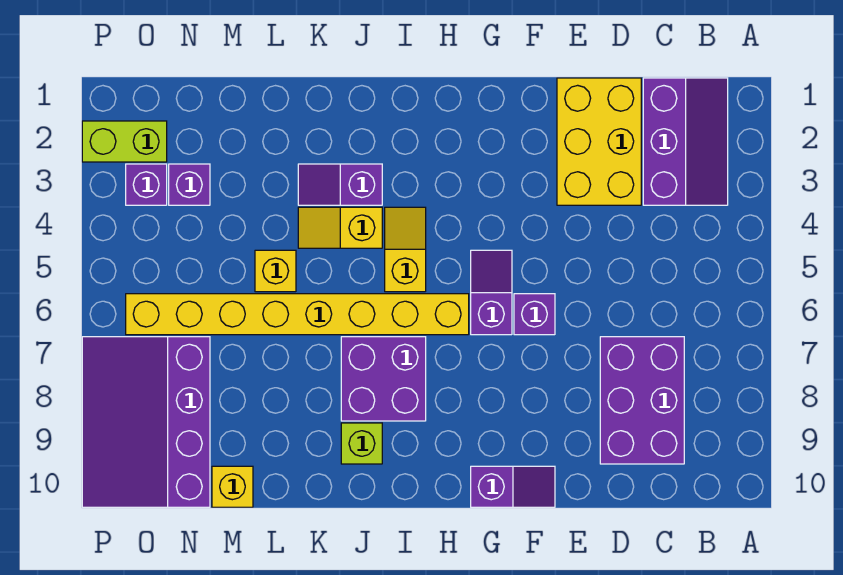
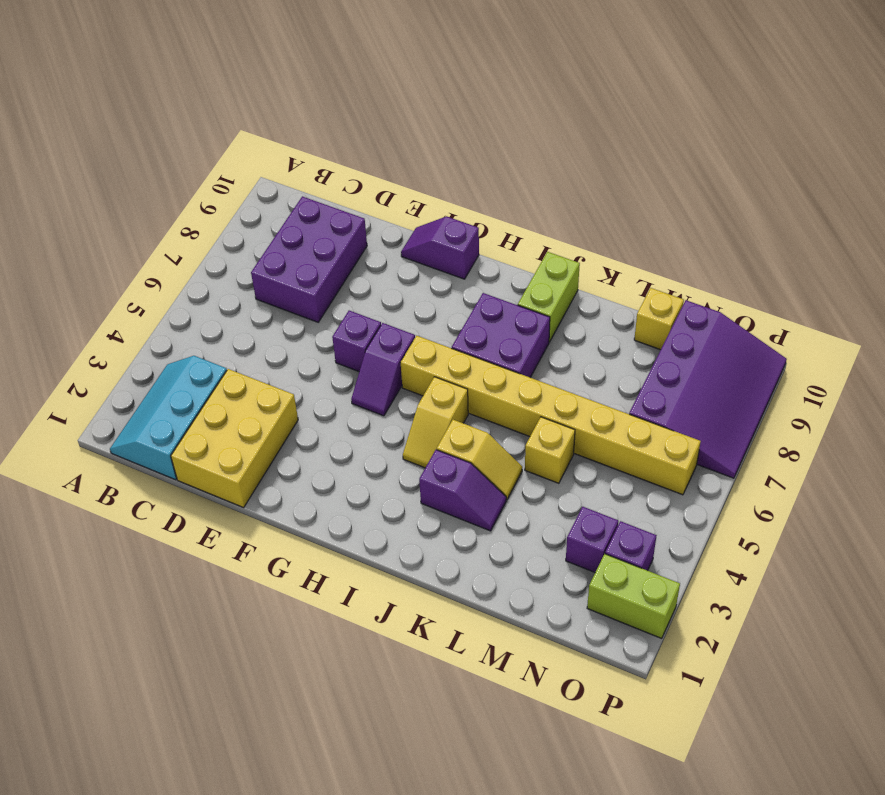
purple 2x3 slope [643,78,728,205] -> cyan 2x3 slope [110,356,227,480]
lime 1x1 brick [341,423,382,464] -> lime 1x2 brick [518,252,580,342]

